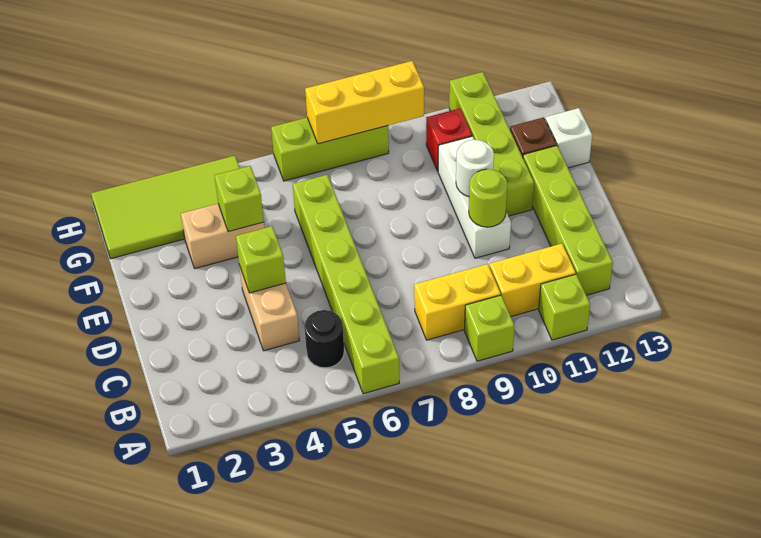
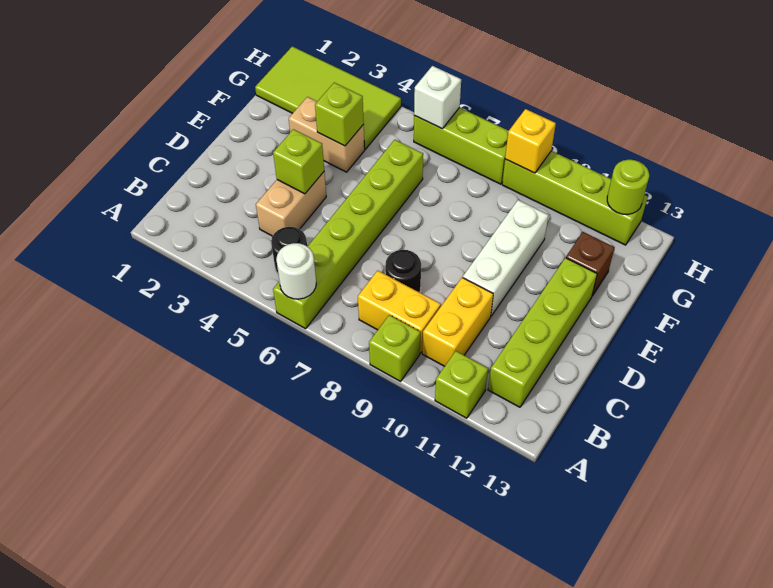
yellow 1x2 brick [490,244,576,316] -> yellow 1x2 brick turned to [422,278,493,366]
none -> black 1x1 round brick [385,250,421,293]
lime 1x1 round brick [469,169,507,227] -> lime 1x1 round brick moved to [607,160,649,215]
white 1x1 round brick [456,140,494,197] -> white 1x1 round brick moved to [276,243,316,299]
lime 1x4 brick [449,72,534,216] -> lime 1x4 brick turned to [502,151,648,245]
white 1x1 brick [545,108,592,168] -> white 1x1 brick moved to [414,66,461,129]
red 1x1 brick [426,108,472,171] -> none
yellow 1x3 brick [305,61,424,144] -> yellow 1x1 brick [505,109,556,173]

